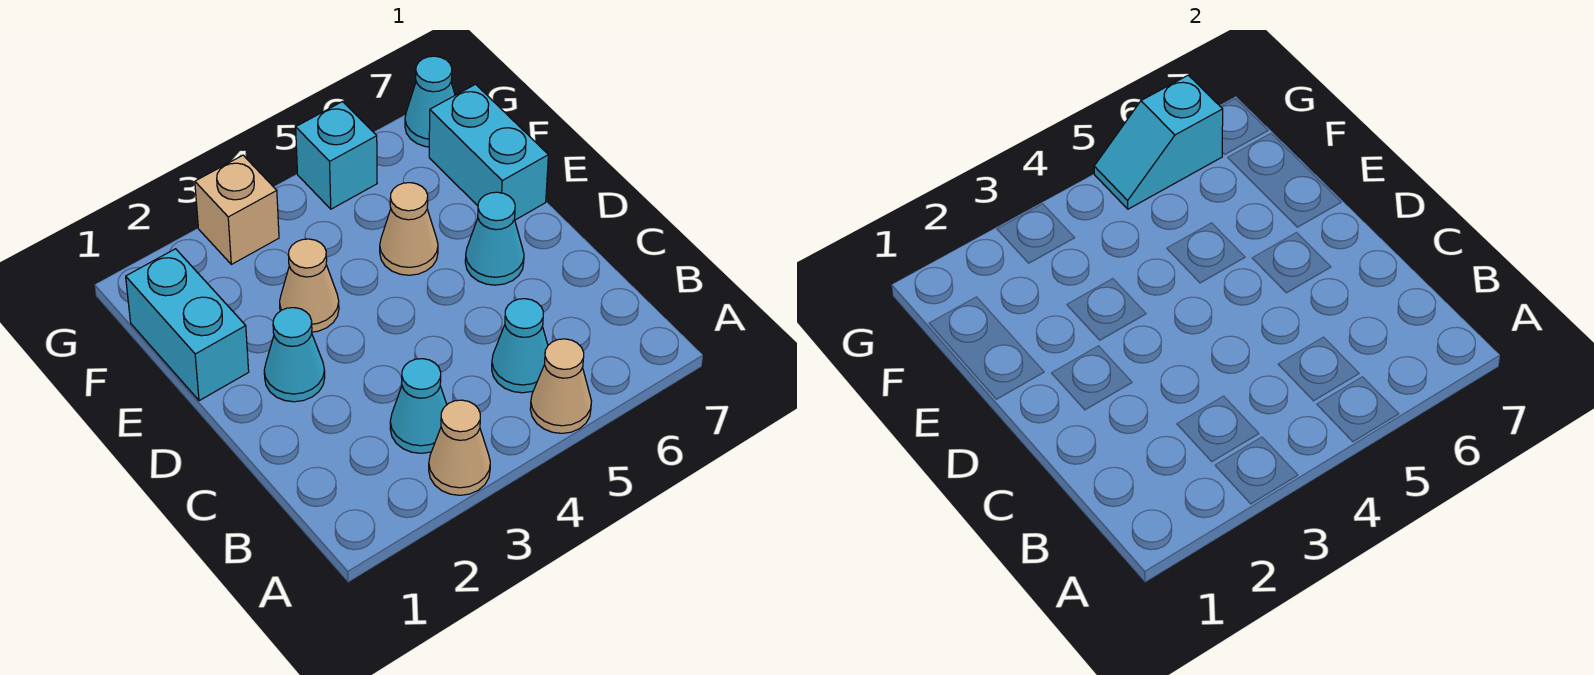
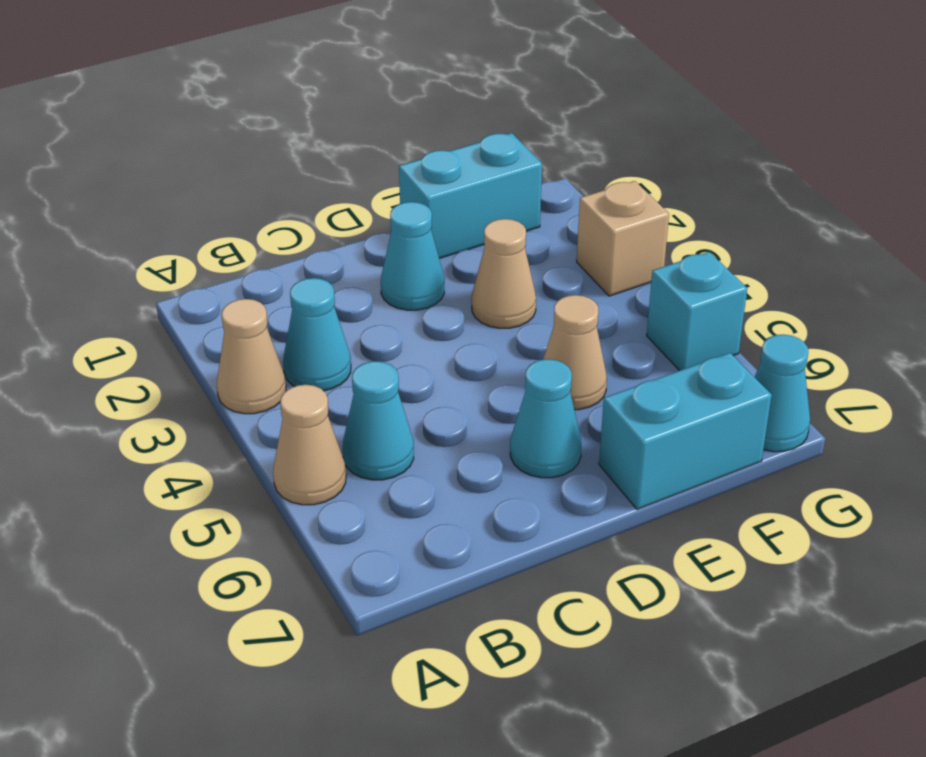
cyan 1x2 slope [1094,75,1223,209] -> none

